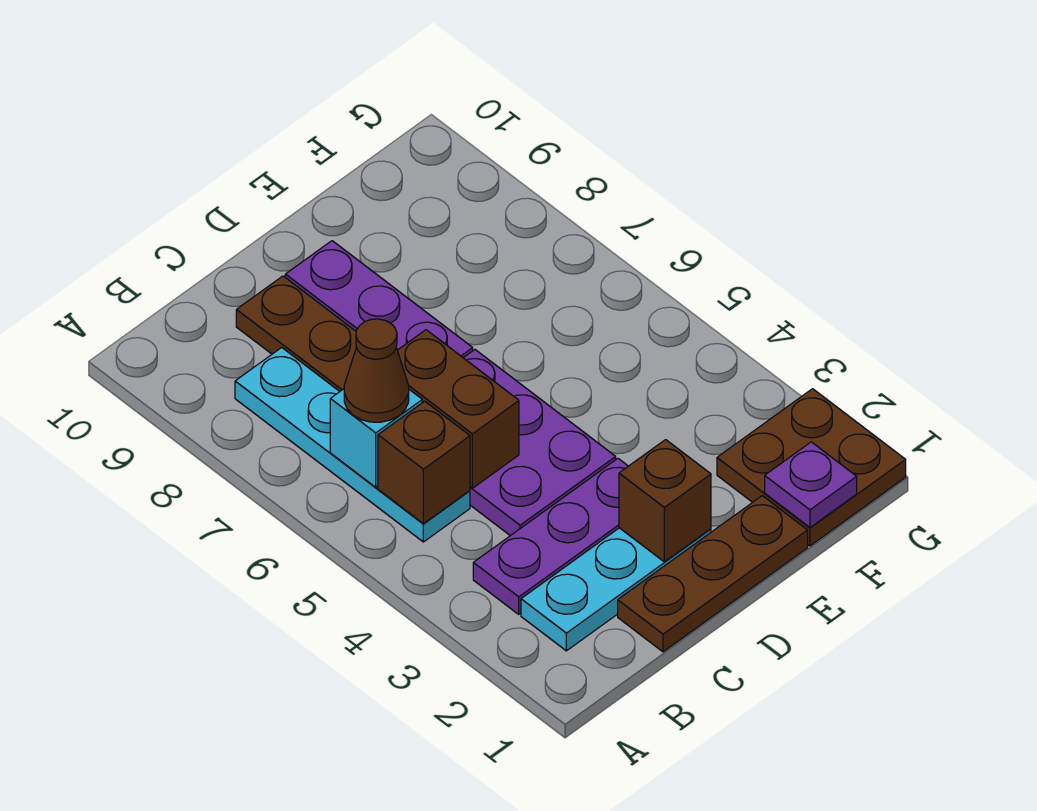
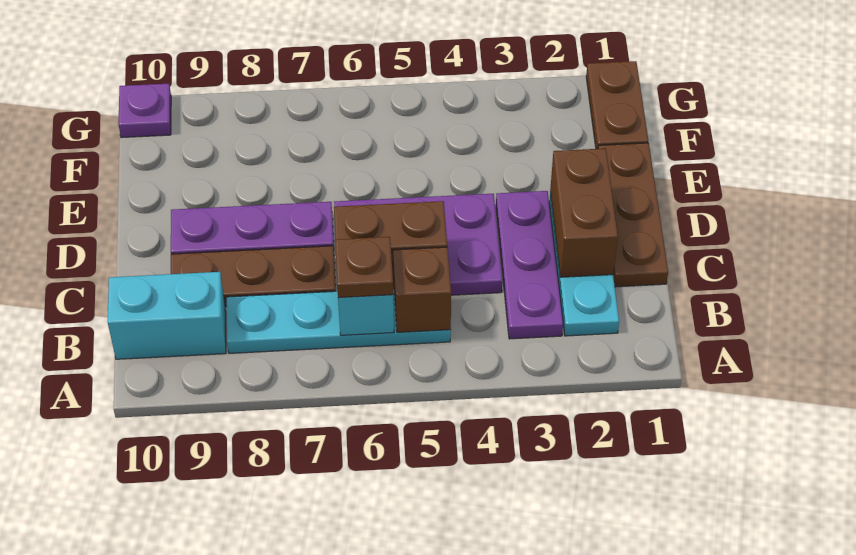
brown 1x1 cone [344,319,409,422] -> brown 1x1 plate [335,237,393,298]
none -> cyan 1x2 brick [108,272,226,359]
brown 1x1 brick [619,440,711,562] -> brown 1x2 brick [550,148,618,277]
brown 2x2 plate [717,389,906,546] -> brown 1x2 plate [586,61,648,149]
purple 1x1 plate [765,442,857,527] -> purple 1x1 plate moved to [118,84,171,138]

